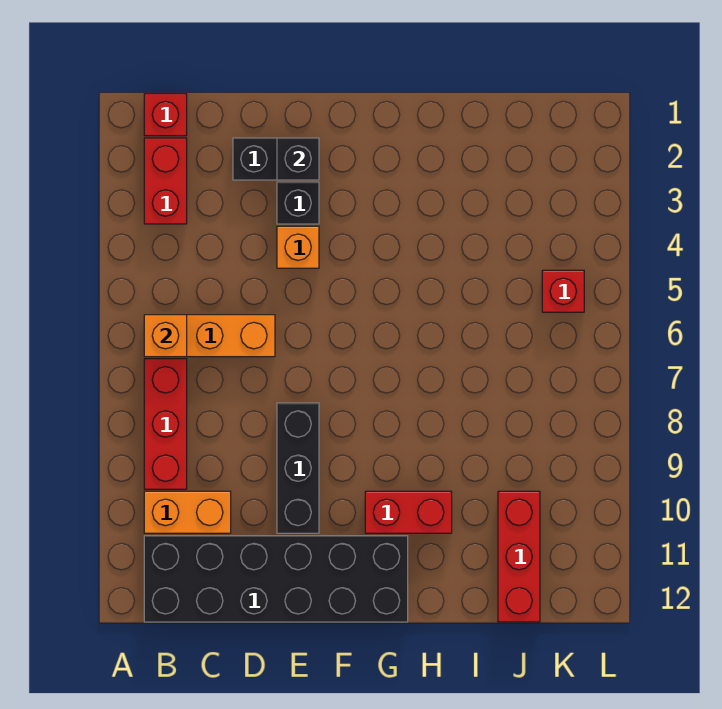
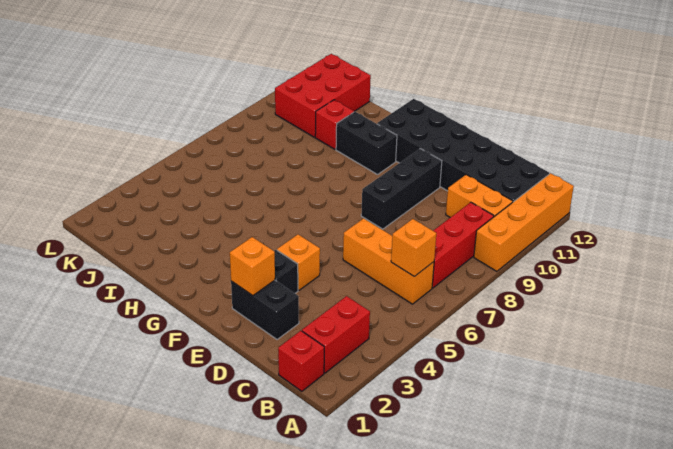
none -> orange 1x4 brick [474,173,574,271]
black 1x1 brick [277,138,319,180] -> orange 1x1 brick [230,237,275,296]
red 1x2 brick [365,491,452,533] -> black 1x2 brick [336,112,397,174]
red 1x3 brick [498,491,540,622] -> red 2x3 brick [275,54,371,137]
red 1x1 brick [542,270,584,312] -> red 1x1 brick moved to [315,100,354,149]

